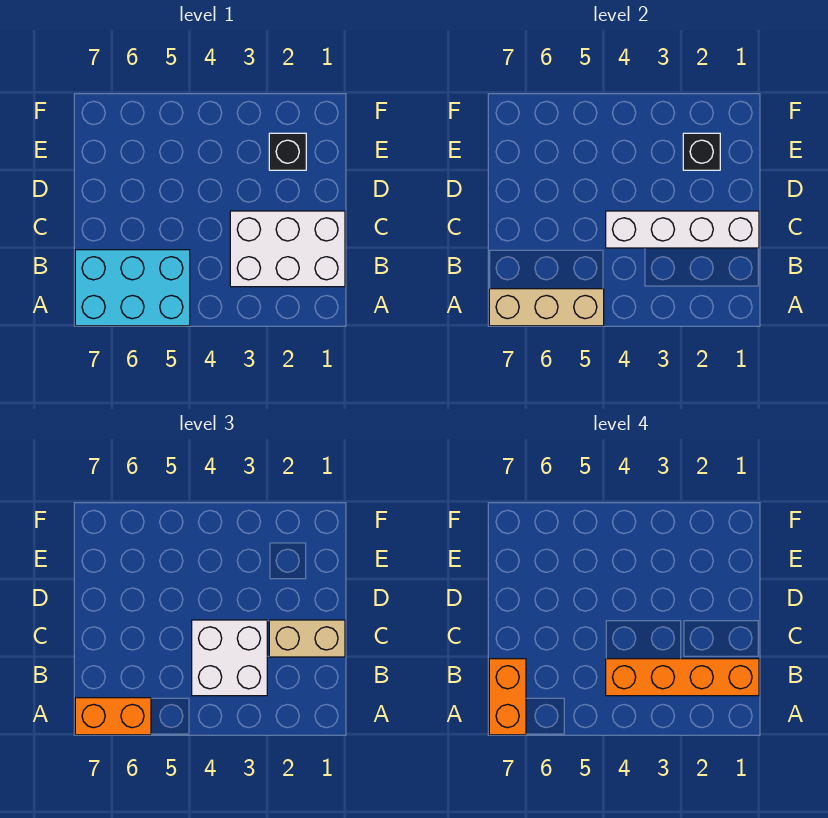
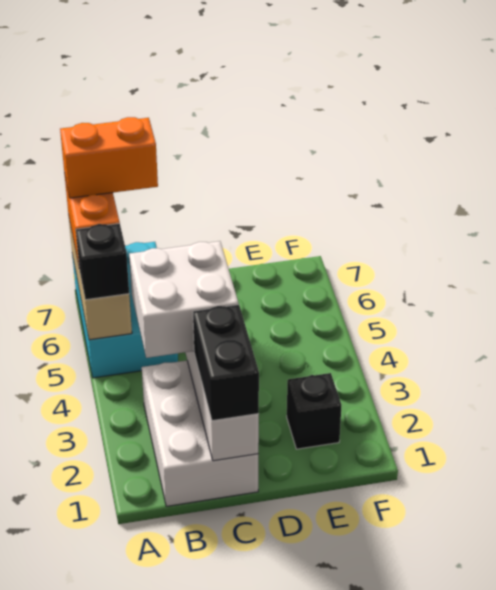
orange 1x4 brick [606,659,759,696] -> none
tan 1x2 brick [269,620,345,657] -> black 1x2 brick [193,305,259,421]
black 1x1 brick [683,133,720,170] -> black 1x1 brick moved to [76,223,129,300]

